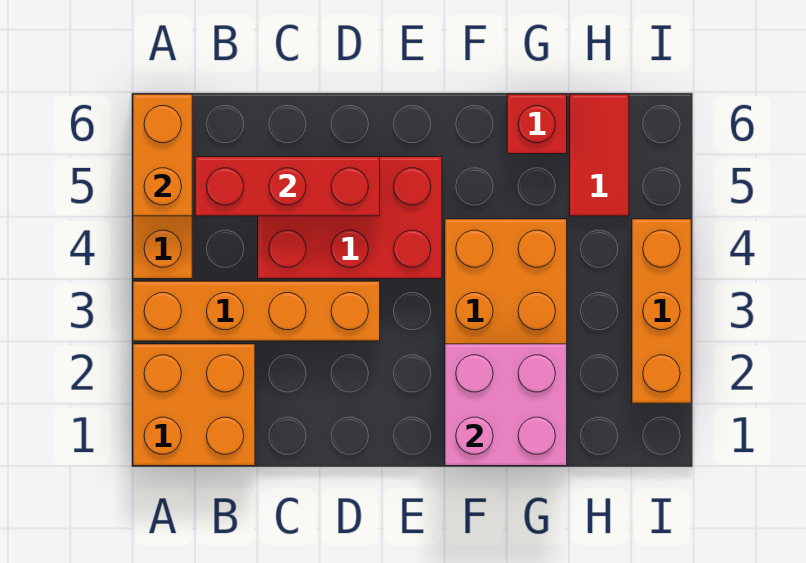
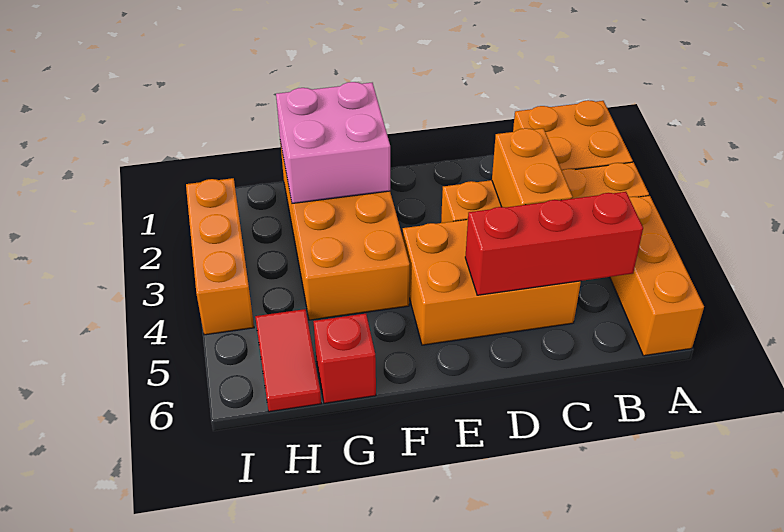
orange 1x2 brick [133,94,192,216] -> orange 1x2 brick moved to [492,128,573,207]
red 2x3 brick [258,157,442,279] -> orange 2x3 brick [403,220,581,345]

